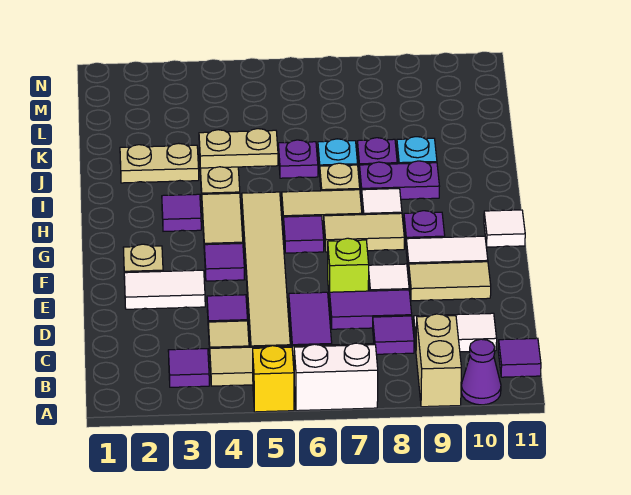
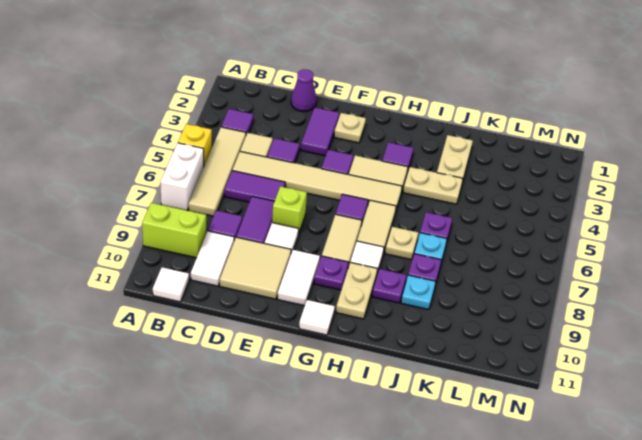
tan 1x2 brick [416,314,461,407] -> lime 1x2 brick [142,203,206,258]
purple 1x1 cone [461,339,501,405] -> purple 1x1 cone moved to [291,69,317,112]
purple 1x1 tile [498,338,541,377] -> white 1x1 tile [153,267,189,302]
white 1x2 tile [124,270,205,309] -> purple 1x2 tile [301,108,339,156]
tan 1x2 tile [409,262,491,301] -> tan 2x2 tile [220,237,291,299]
purple 1x2 plate [360,161,440,200] -> purple 1x1 plate [372,269,407,303]
tan 1x2 plate [199,129,278,168] -> tan 1x2 plate moved to [336,262,378,319]

